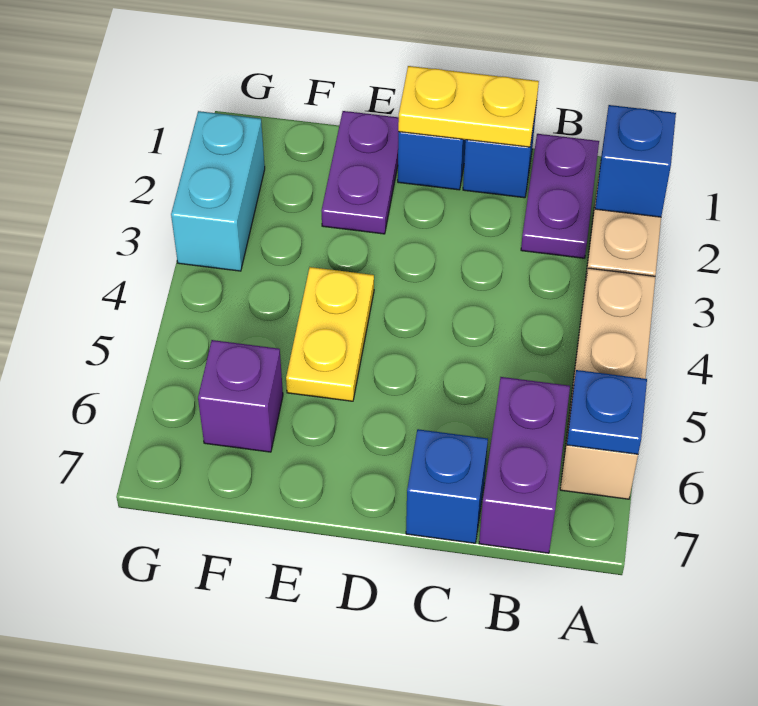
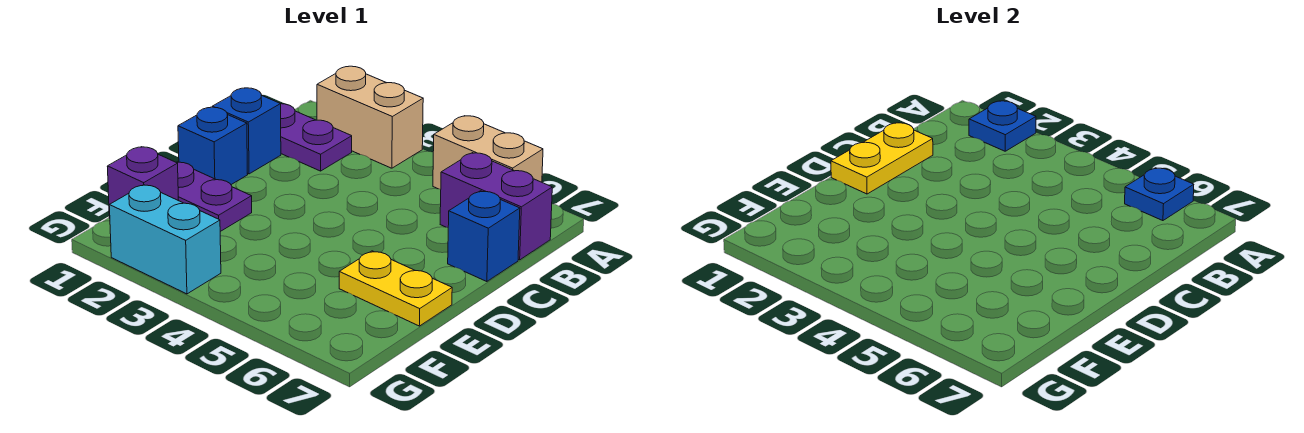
blue 1x1 brick [595,105,676,217] -> blue 1x1 plate [969,101,1036,151]
tan 1x3 brick [560,268,655,499] -> tan 1x2 brick [433,116,543,189]
yellow 1x2 plate [286,267,374,401] -> yellow 1x2 plate moved to [339,251,452,326]
purple 1x1 brick [198,340,283,452] -> purple 1x1 brick moved to [107,147,179,218]

